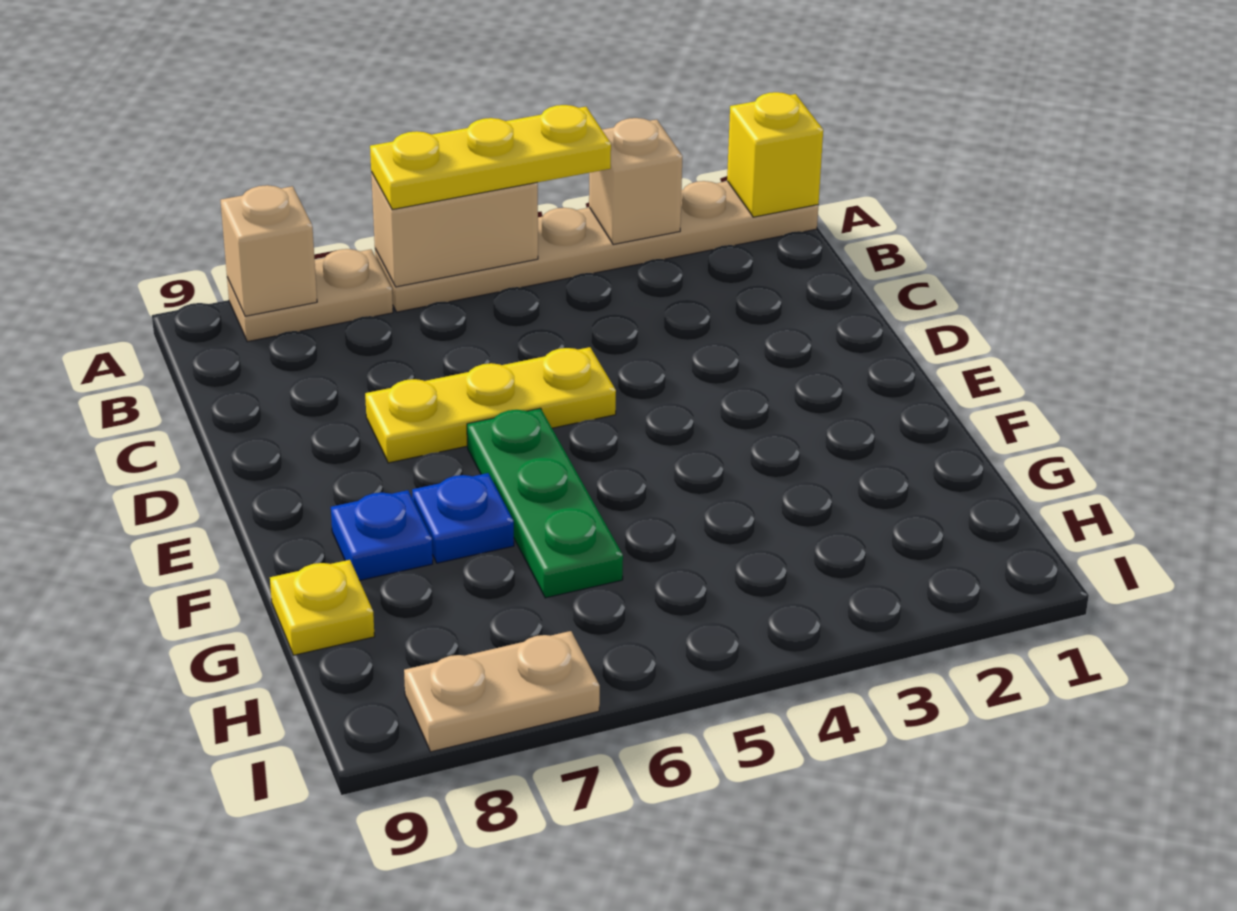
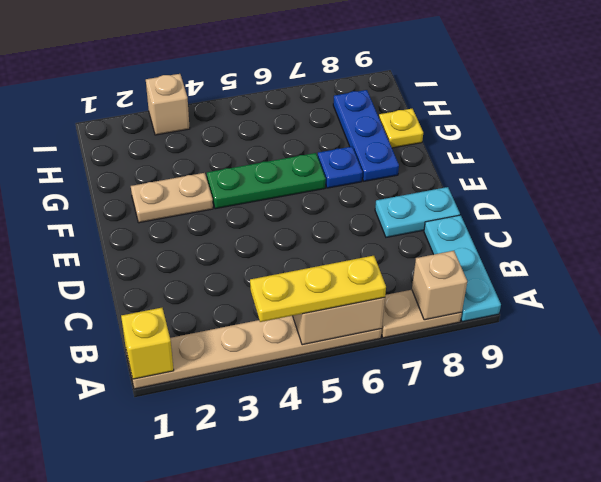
tan 1x1 brick [589,118,683,245] -> tan 1x1 brick moved to [146,74,190,135]
none -> cyan 1x3 plate [424,215,501,322]
yellow 1x3 plate [365,347,616,463] -> none
none -> cyan 1x2 plate [375,187,460,237]
green 1x3 plate [467,408,623,598] -> green 1x3 plate turned to [207,153,326,209]
blue 1x1 plate [331,490,433,580] -> blue 1x3 plate [333,90,399,181]
tan 1x2 plate [404,631,600,752] -> tan 1x2 plate moved to [131,173,213,223]

